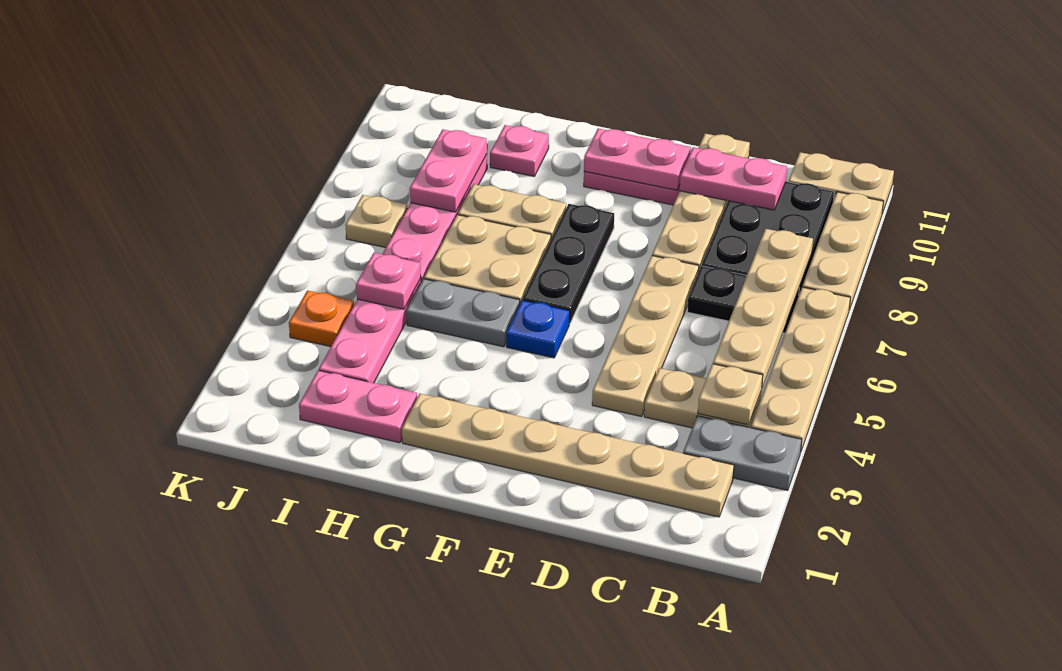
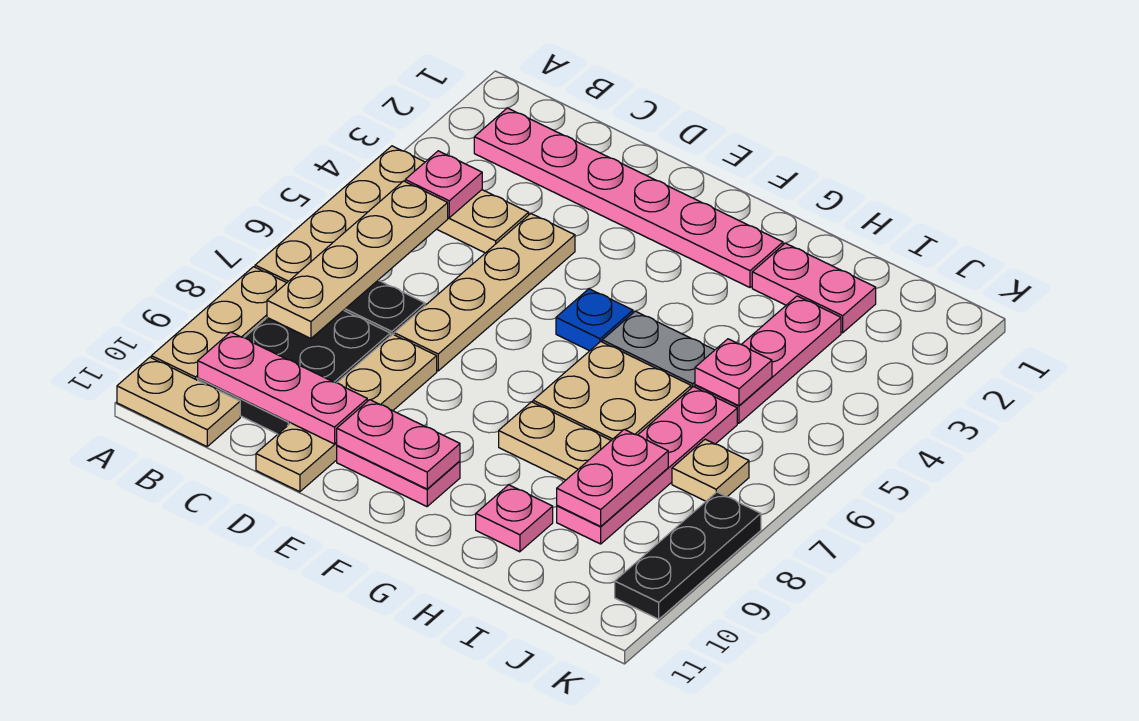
grey 1x2 plate [683,416,802,491] -> none
tan 1x6 plate [402,394,734,517] -> pink 1x6 plate [474,108,783,287]
tan 1x1 plate [698,364,763,425] -> pink 1x1 plate [405,151,482,218]
pink 1x2 plate [679,147,787,210] -> pink 1x3 plate [198,332,367,444]
black 1x3 plate [523,204,614,324] -> black 1x3 plate moved to [615,492,761,619]
orange 1x1 plate [289,291,354,347] -> none

